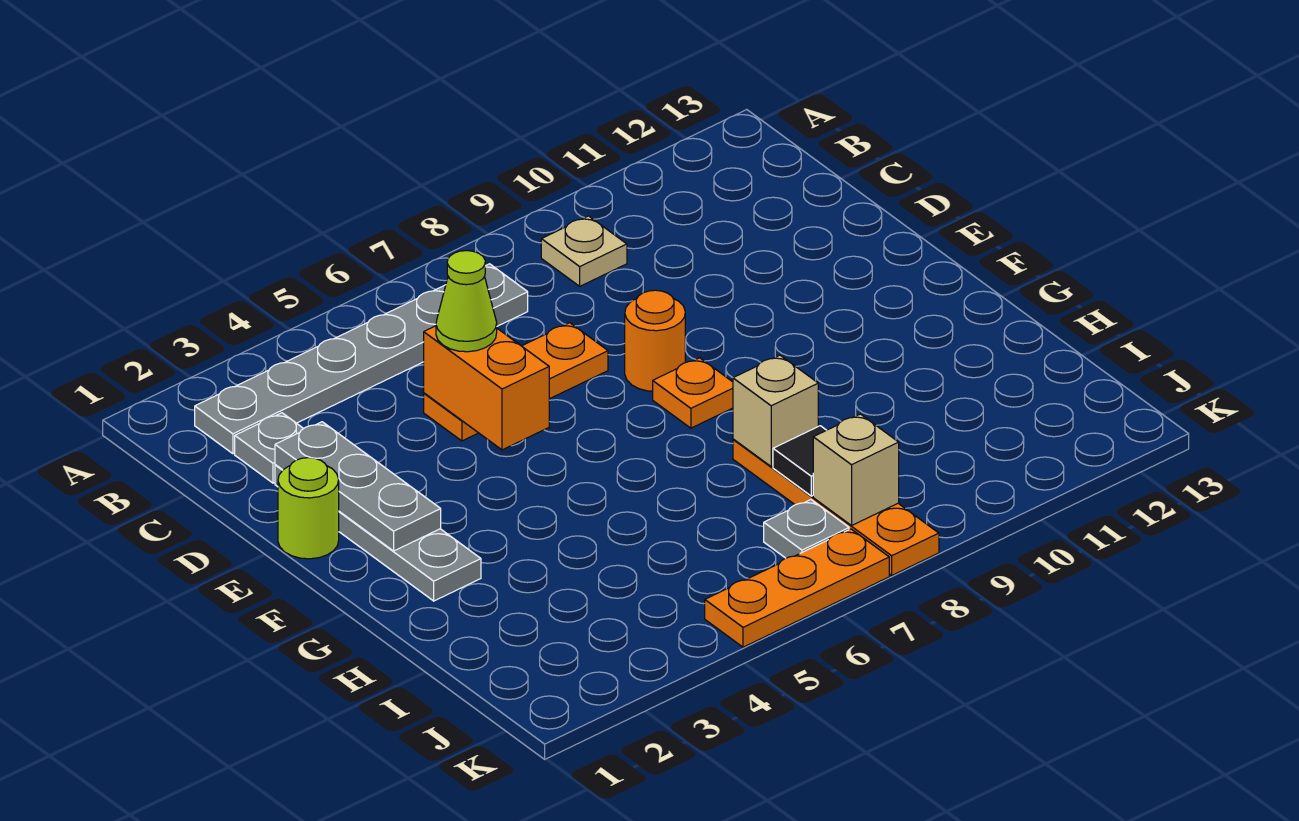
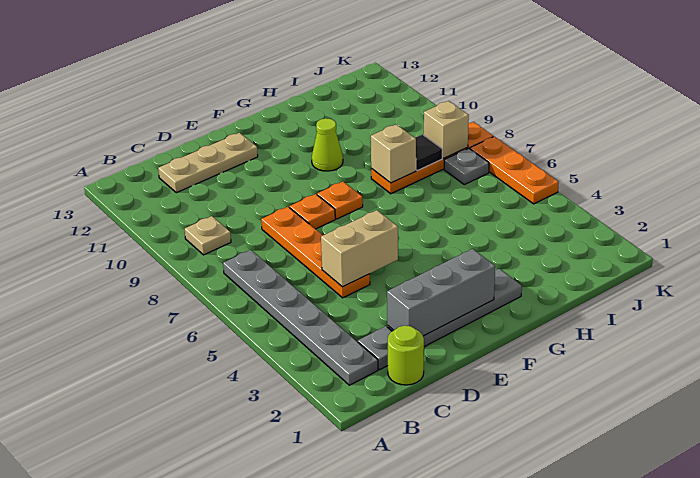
none -> tan 1x3 plate [158,133,258,193]
grey 1x3 plate [275,422,441,551] -> grey 1x3 brick [387,249,495,336]
orange 1x3 plate [424,323,608,441] -> orange 1x4 plate [261,207,370,298]
orange 1x2 brick [424,326,549,450] -> tan 1x2 brick [321,210,398,287]
lime 1x1 cone [436,251,497,352] -> lime 1x1 cone moved to [312,118,343,171]
lime 1x1 round brick [278,458,339,559] -> lime 1x1 round brick moved to [388,326,424,385]
orange 1x1 round brick [625,290,685,391] -> orange 1x1 plate [289,194,335,229]

